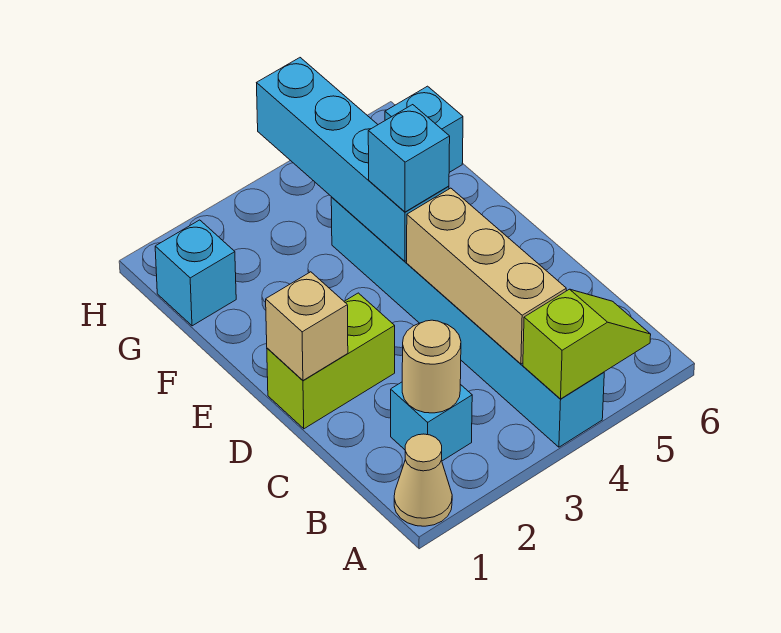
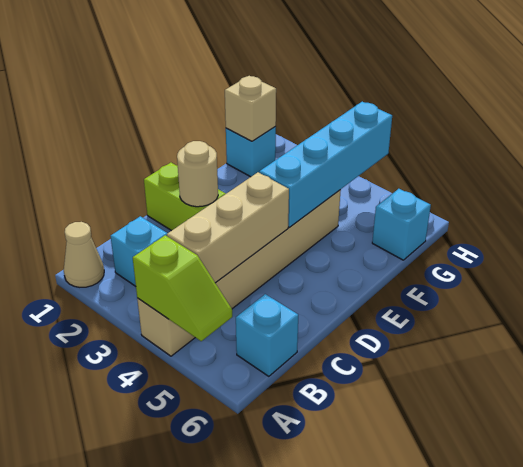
cyan 1x6 brick [331,197,604,447] -> tan 1x6 brick [137,190,341,356]
tan 1x1 round brick [402,320,461,413] -> tan 1x1 round brick moved to [177,141,218,207]
tan 1x1 brick [266,272,348,380] -> tan 1x1 brick moved to [225,76,276,141]
cyan 1x1 brick [368,105,450,212] -> cyan 1x1 brick moved to [236,294,298,376]

